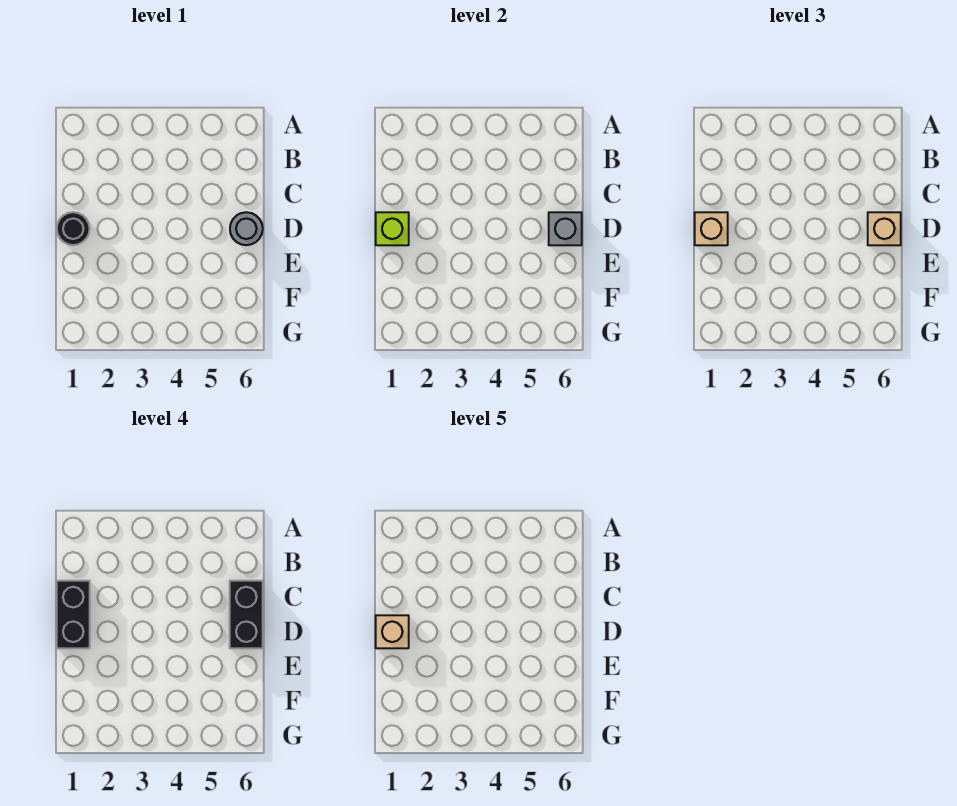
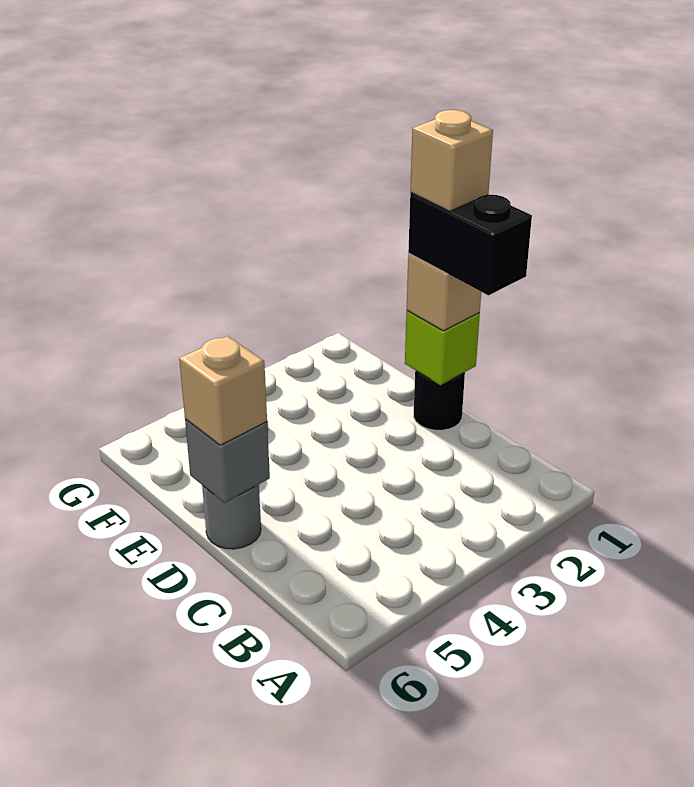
black 1x2 brick [230,581,263,648] -> none

